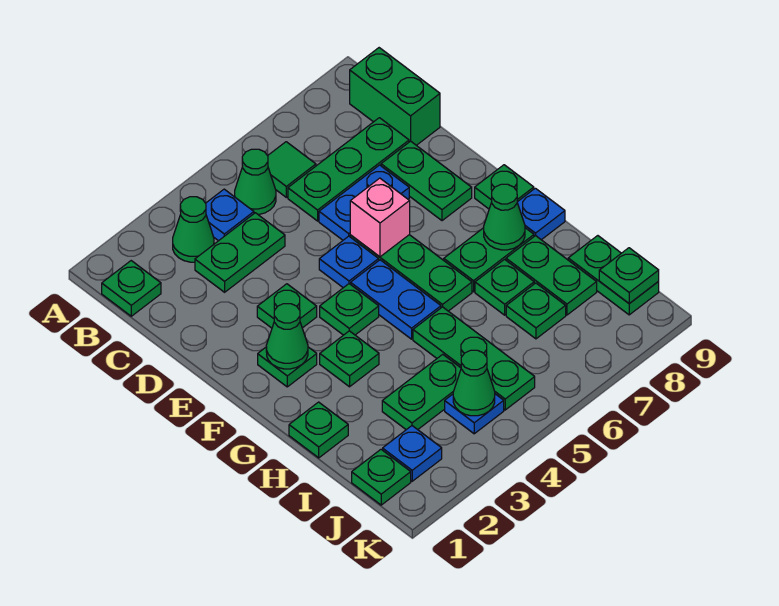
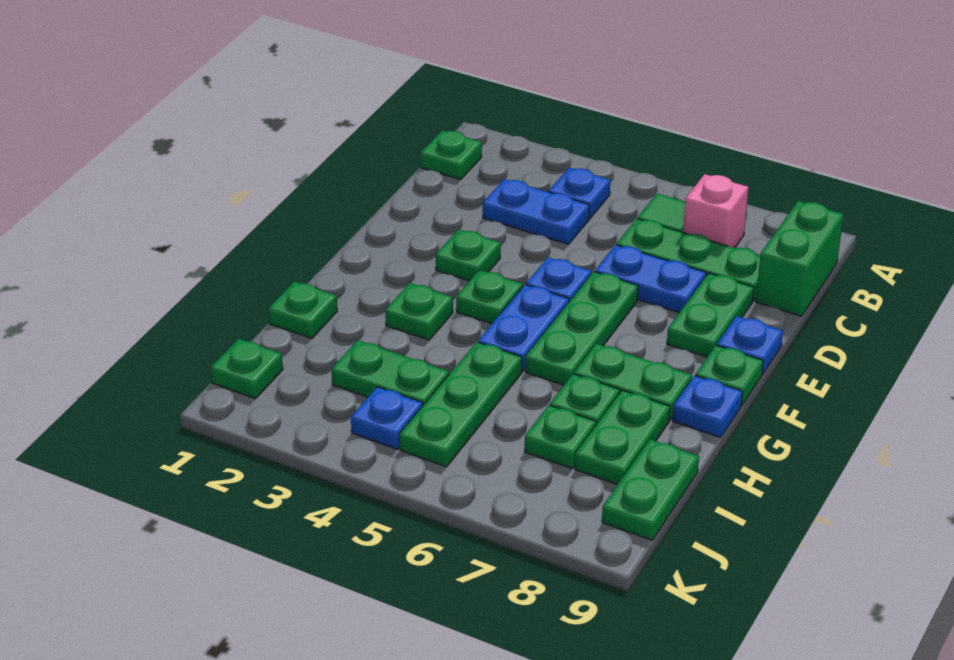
green 1x1 cone [173,197,214,262] -> none
green 1x1 cone [235,149,276,215] -> none
green 1x2 plate [195,213,285,292] -> blue 1x2 plate [483,179,589,244]
pink 1x1 brick [350,178,410,257] -> pink 1x1 brick moved to [683,174,748,248]
green 1x1 plate [258,347,317,387] -> none
green 1x1 cone [266,304,308,369] -> none
green 1x1 cone [484,184,525,250] -> none
blue 1x1 plate [383,426,442,481] -> blue 1x1 plate moved to [717,316,783,375]
green 1x1 cone [453,350,495,416] -> none
green 1x1 plate [599,248,659,303] -> none

